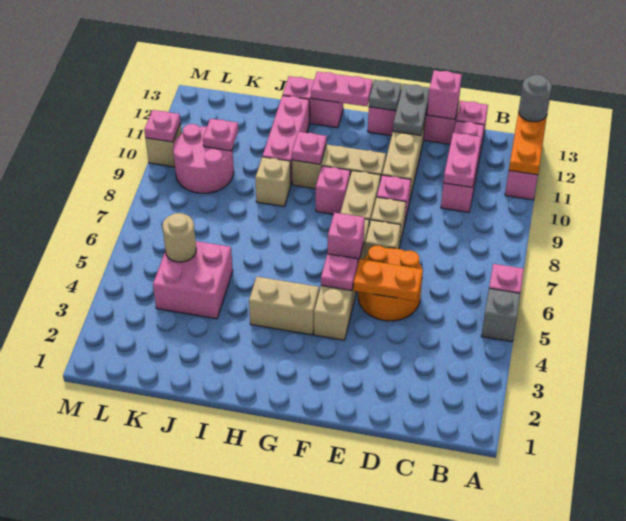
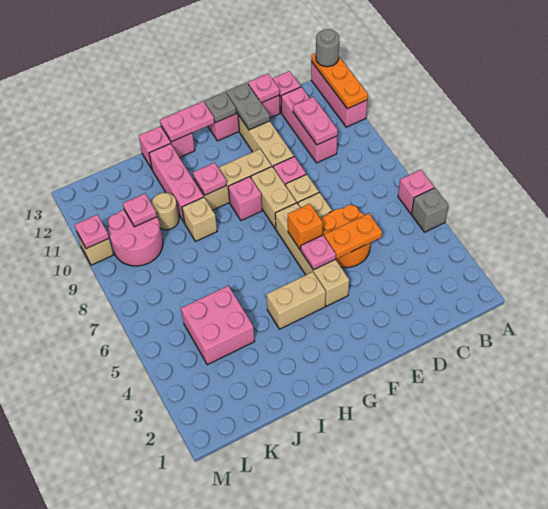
pink 1x1 brick [427,70,462,119] -> pink 1x1 plate [248,74,280,103]
pink 1x1 brick [328,213,365,263] -> orange 1x1 brick [288,204,323,250]
tan 1x1 round brick [162,213,196,262] -> tan 1x1 round brick moved to [152,193,179,230]

